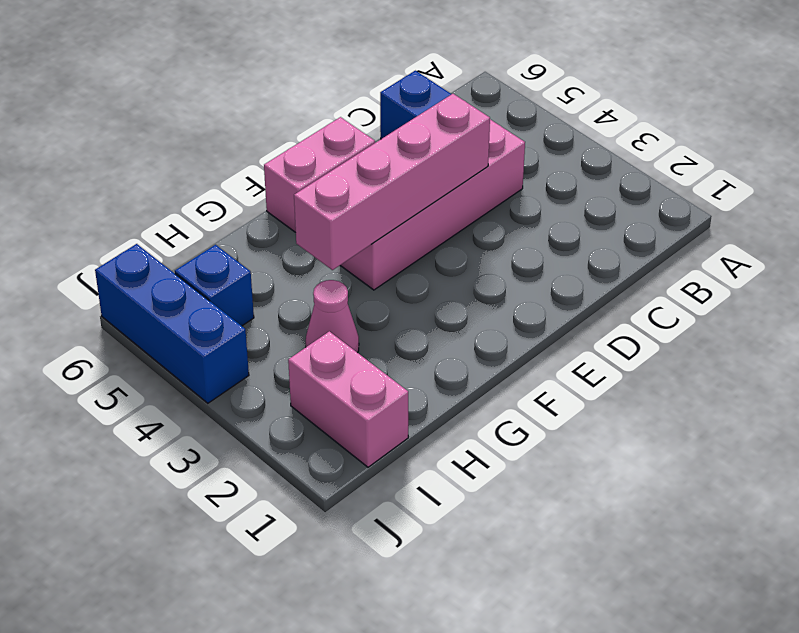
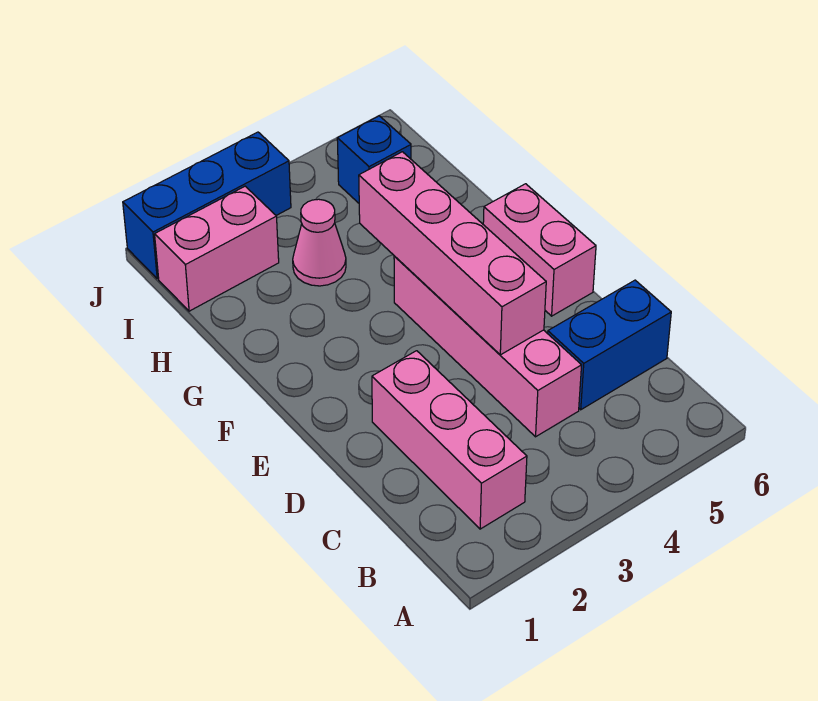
none -> pink 1x3 brick [372,351,527,529]
blue 1x3 brick [95,244,249,403] -> blue 1x3 brick moved to [123,132,291,279]

